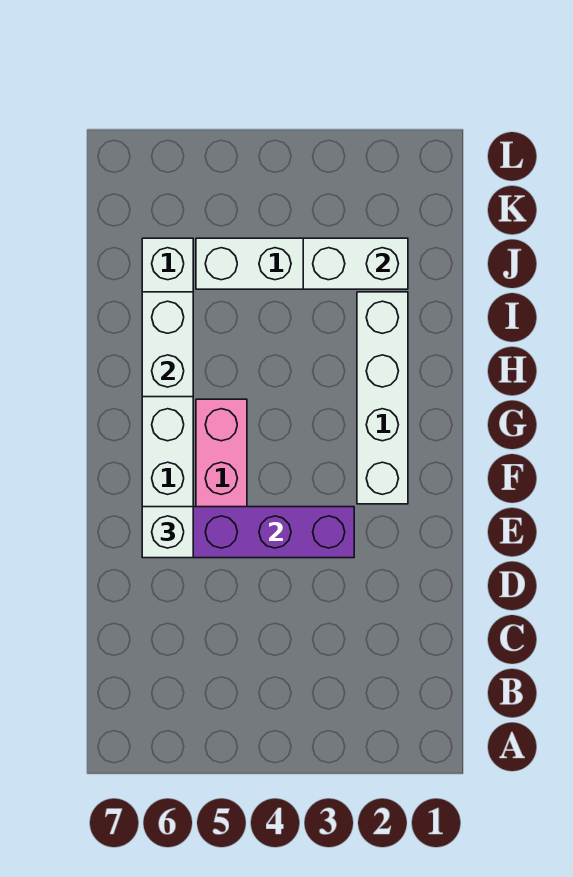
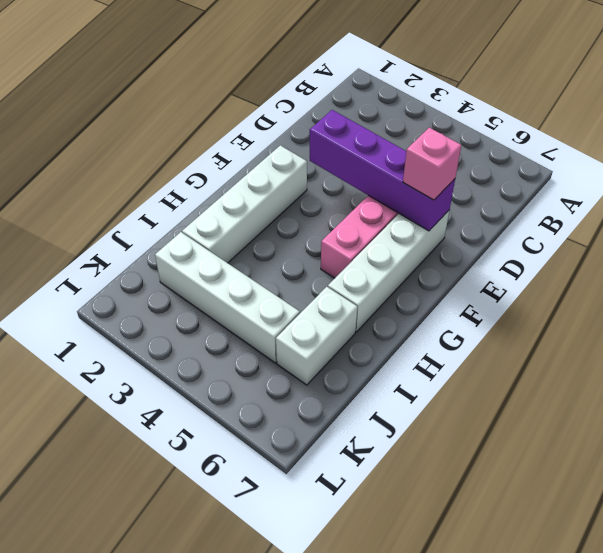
white 1x1 brick [142,507,193,558] -> pink 1x1 brick [403,128,461,200]
white 1x2 brick [142,292,193,397] -> none
white 1x2 brick [303,238,408,289] -> none

